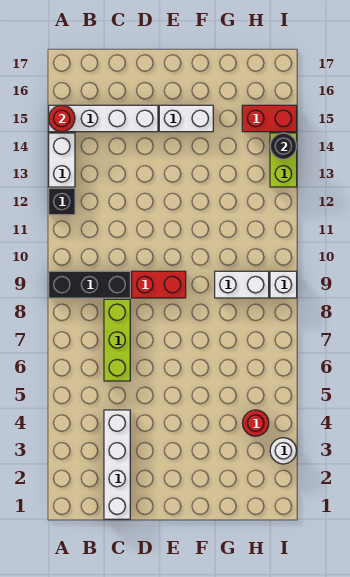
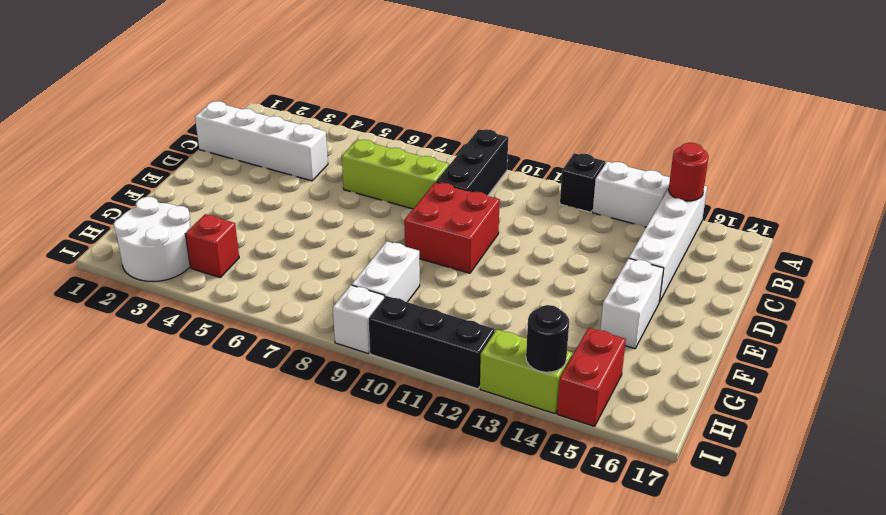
red 1x2 brick [132,271,186,298] -> red 2x2 brick [404,182,500,273]
red 1x1 round brick [243,410,269,436] -> red 1x1 brick [185,214,239,277]
white 1x1 round brick [270,438,296,464] -> white 2x2 round brick [114,197,191,282]
none -> black 1x3 brick [369,296,495,389]

